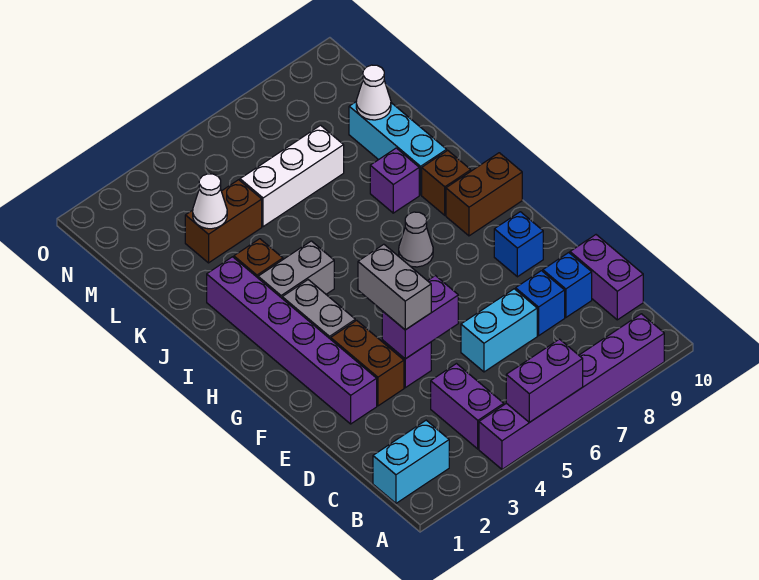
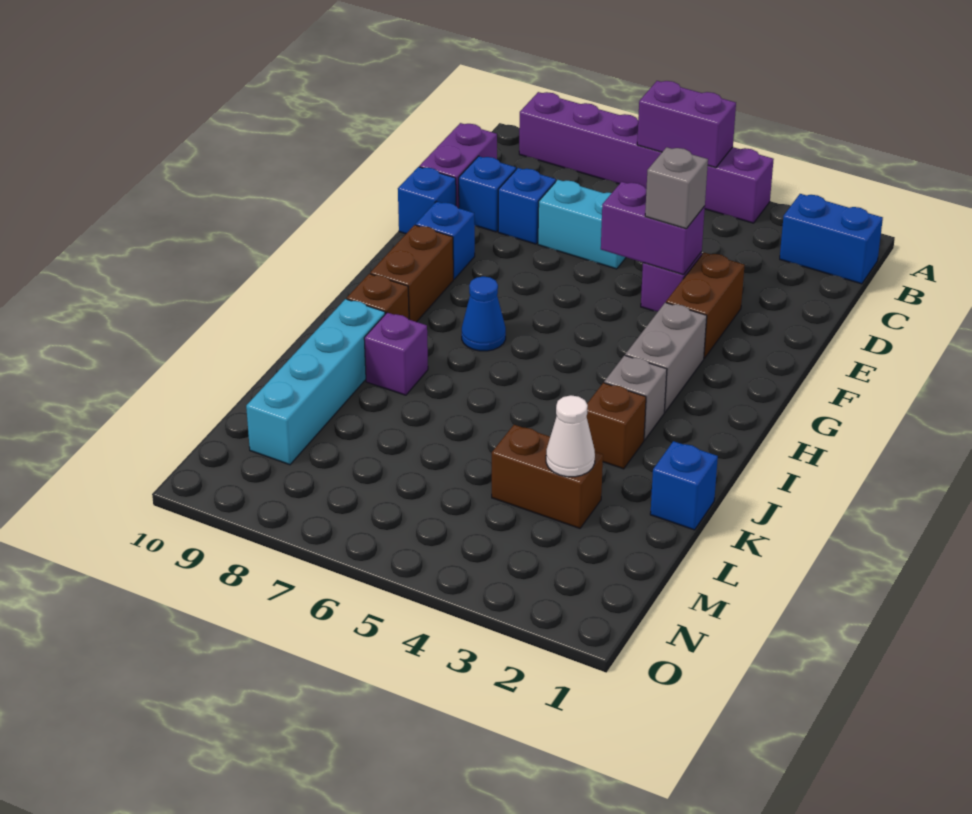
cyan 1x2 brick [373,420,449,503] -> blue 1x2 brick [780,194,883,284]
purple 1x2 brick [431,364,504,449] -> none
purple 1x6 brick [207,257,377,424] -> none
grey 1x2 brick [358,244,431,330] -> grey 1x1 brick [645,147,708,229]
none -> blue 1x1 brick [398,167,456,234]
grey 1x1 cone [399,212,433,267] -> blue 1x1 cone [462,277,506,351]
brown 1x2 brick [446,153,522,236] -> brown 1x2 brick turned to [370,225,453,322]
grey 1x2 brick [258,241,334,298] -> grey 1x1 brick [604,355,667,440]
cyan 1x3 brick [349,101,447,195] -> cyan 1x4 brick [246,299,385,465]
none -> blue 1x1 brick [650,441,718,530]
white 1x3 brick [240,125,344,227] -> none
white 1x1 cone [356,65,391,120] -> none

